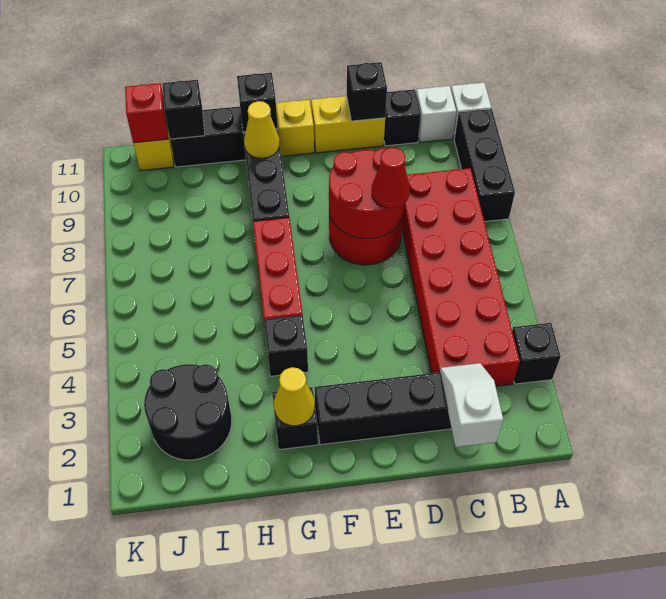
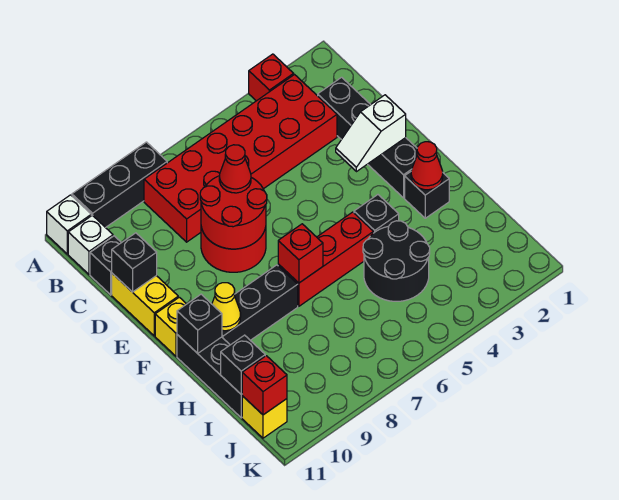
black 1x1 brick [512,323,561,384] -> red 1x1 brick [249,54,294,101]
white 1x2 slope [440,363,503,447] -> white 1x2 slope moved to [336,95,406,172]
yellow 1x1 cone [274,367,315,426] -> red 1x1 cone [411,142,443,190]
none -> red 1x1 brick [278,224,323,283]
black 2x2 round brick [144,364,232,460] -> black 2x2 round brick moved to [363,221,430,301]

